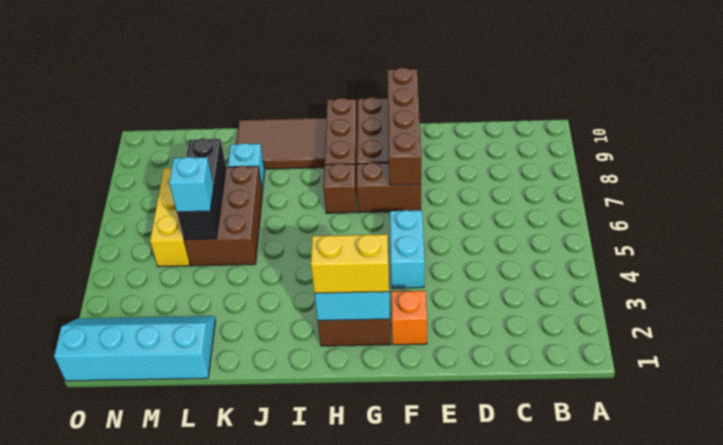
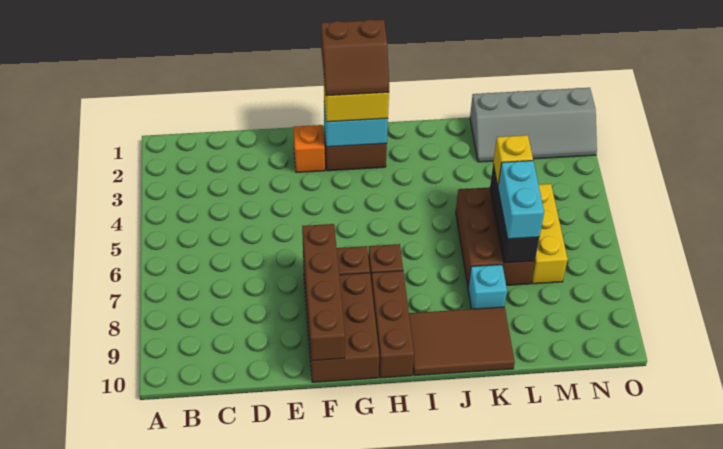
cyan 1x2 brick [390,210,425,288] -> cyan 1x2 brick moved to [498,161,544,239]
none -> brown 2x2 slope [321,20,389,96]
cyan 2x4 slope [54,316,215,381] -> grey 2x4 slope [470,88,597,162]
cyan 1x1 brick [169,157,214,212] -> yellow 1x1 brick [493,135,533,185]

